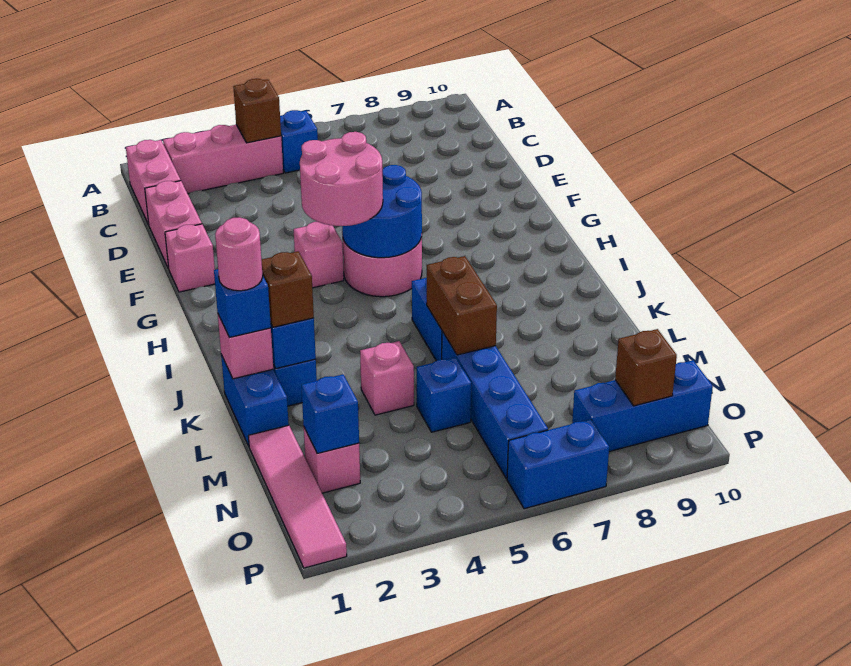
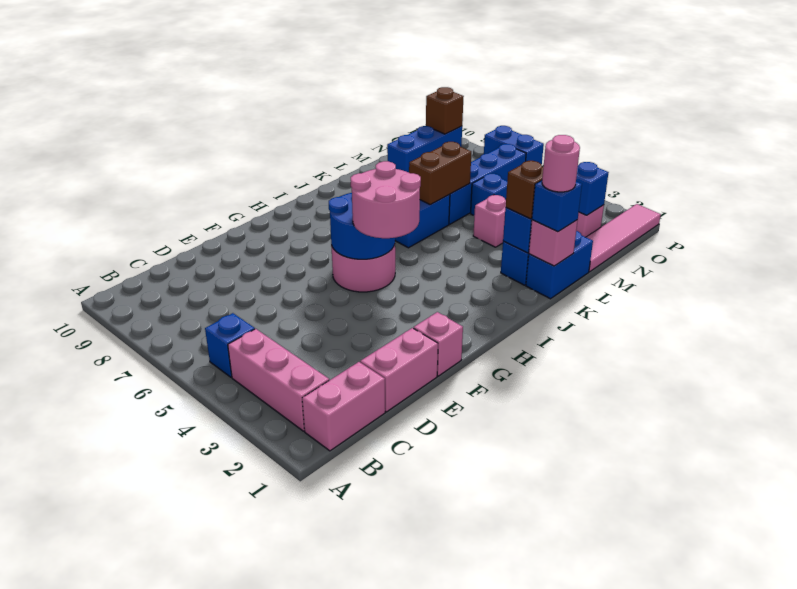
brown 1x1 brick [233,79,281,143] -> none
pink 1x1 brick [294,222,344,288] -> none
blue 1x3 brick [572,360,713,452] -> blue 1x3 brick turned to [387,126,462,172]

